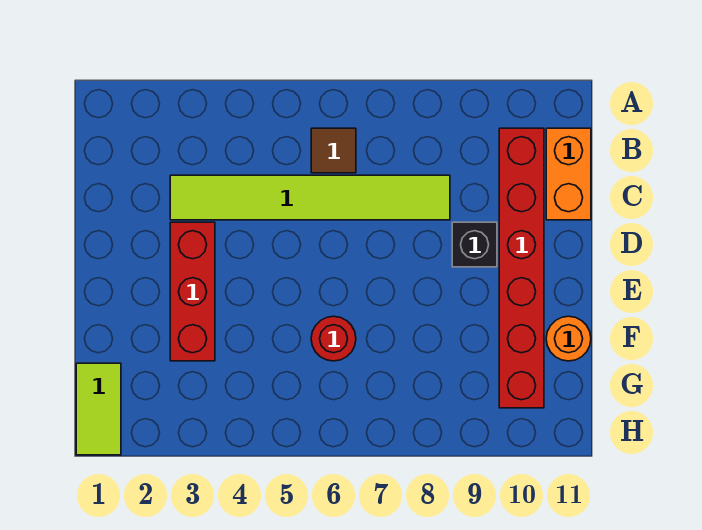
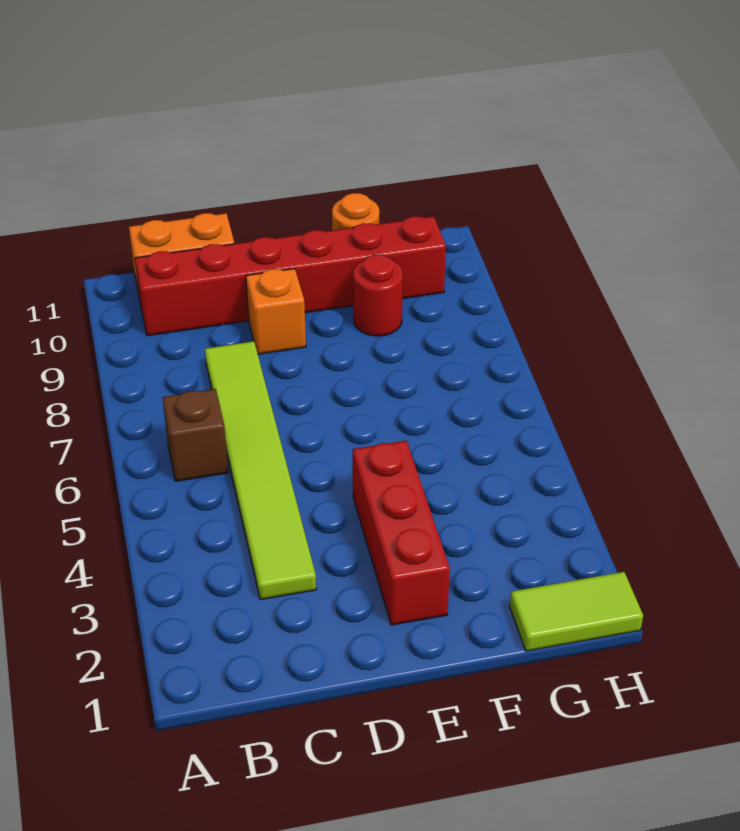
brown 1x1 tile [311,128,356,173] -> brown 1x1 brick [162,389,228,481]
red 1x3 brick [170,222,215,361] -> red 1x3 brick turned to [352,441,450,625]
black 1x1 brick [452,222,497,267] -> orange 1x1 brick [246,269,306,354]
red 1x1 round brick [311,316,356,361] -> red 1x1 round brick moved to [353,255,403,336]

